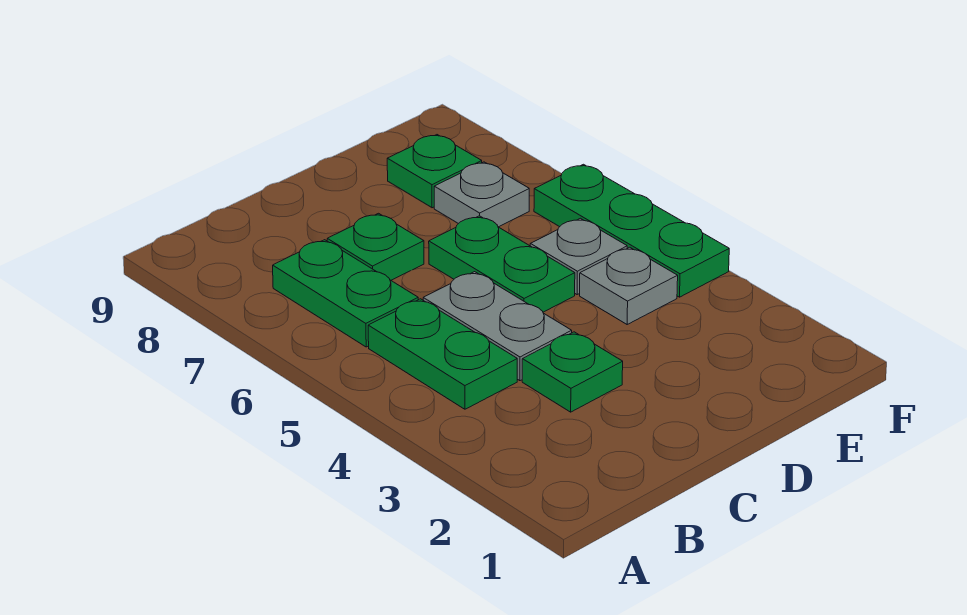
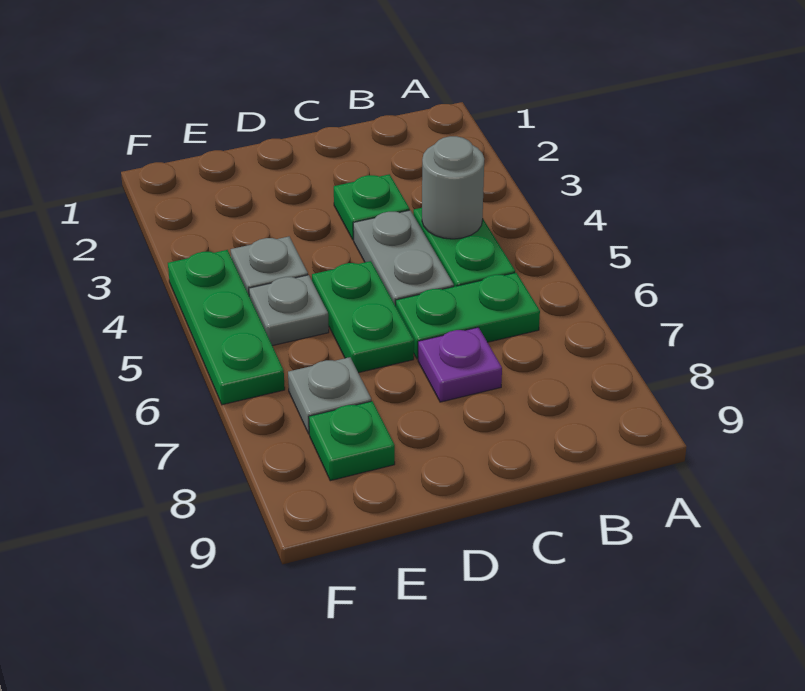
none -> grey 1x1 round brick [422,136,484,239]
green 1x2 plate [273,240,418,347] -> green 1x2 plate turned to [396,273,540,359]
green 1x1 plate [327,213,424,280] -> purple 1x1 plate [418,327,502,402]

